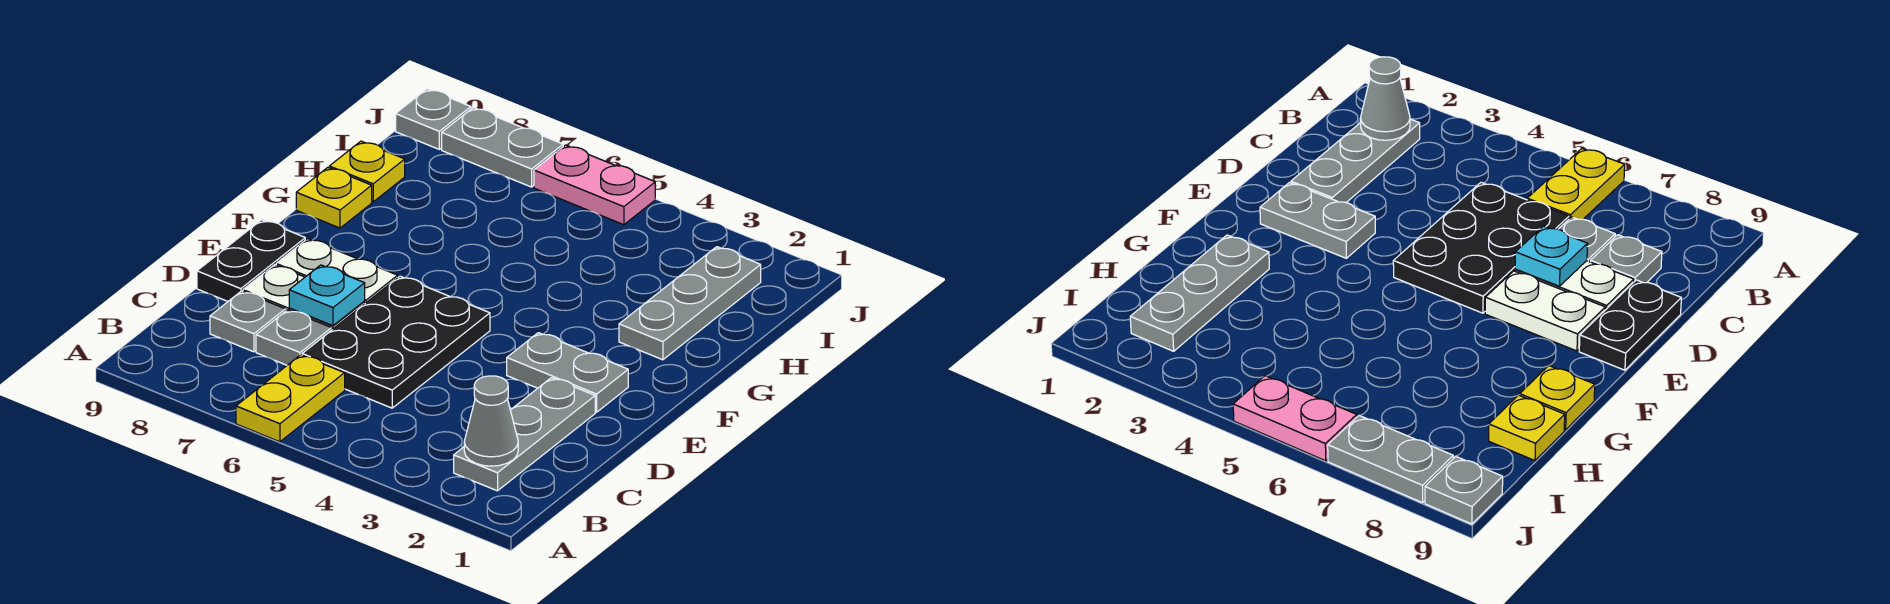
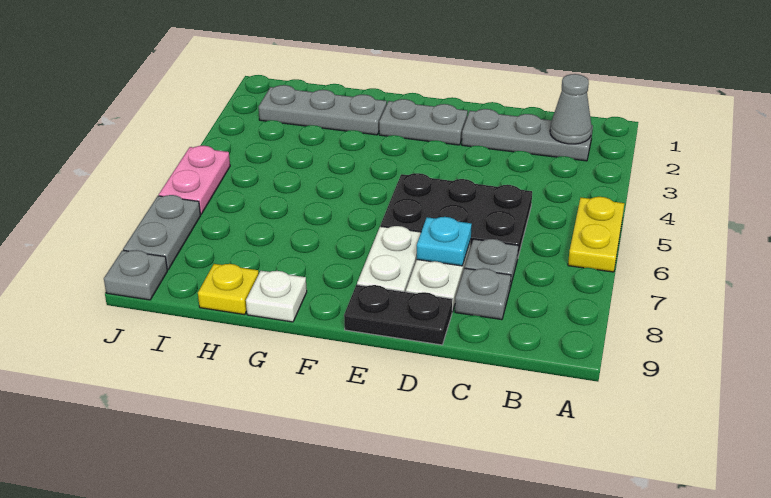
yellow 1x2 plate [236,355,345,442] -> yellow 1x2 plate turned to [568,197,624,272]
grey 1x2 plate [507,333,628,412] -> grey 1x2 plate turned to [379,99,468,145]
yellow 1x1 plate [296,167,372,228] -> white 1x1 plate [246,271,307,322]

